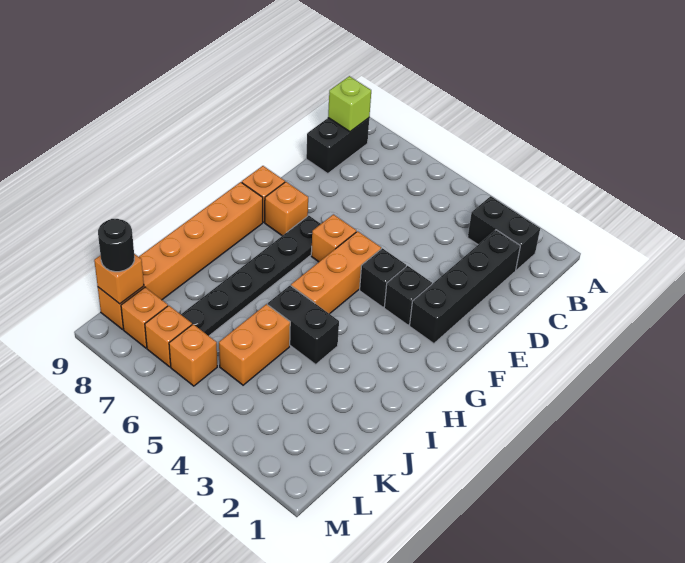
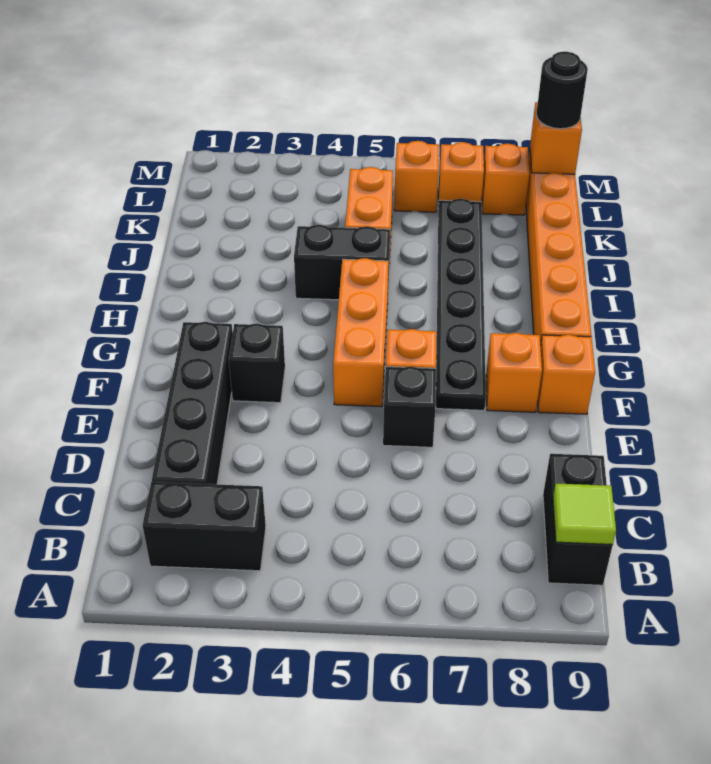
lime 1x1 brick [328,76,371,132] -> lime 1x1 tile [553,484,616,545]
black 1x1 brick [360,248,406,307] -> black 1x1 brick moved to [383,367,436,447]

